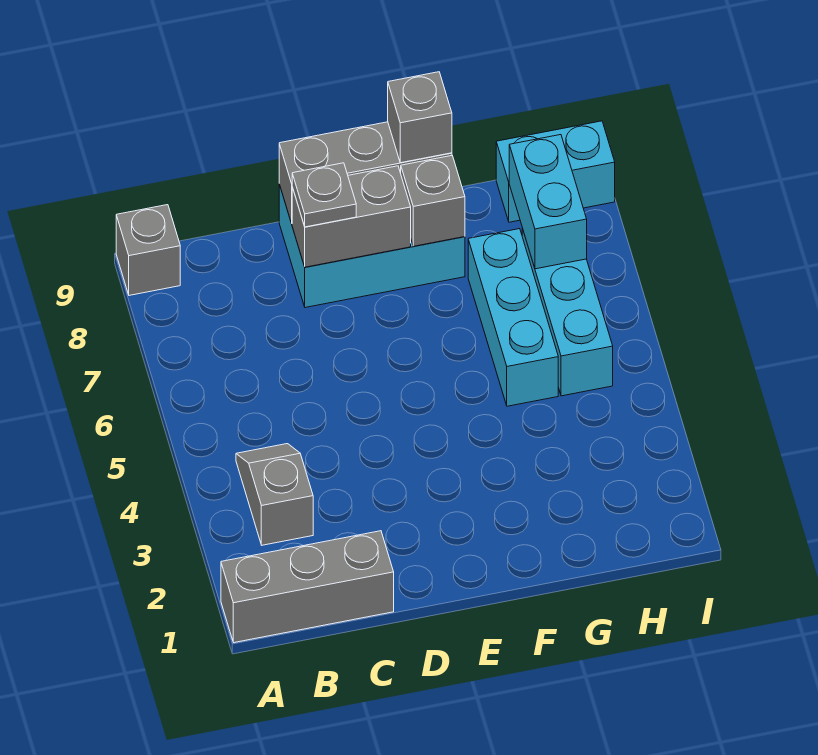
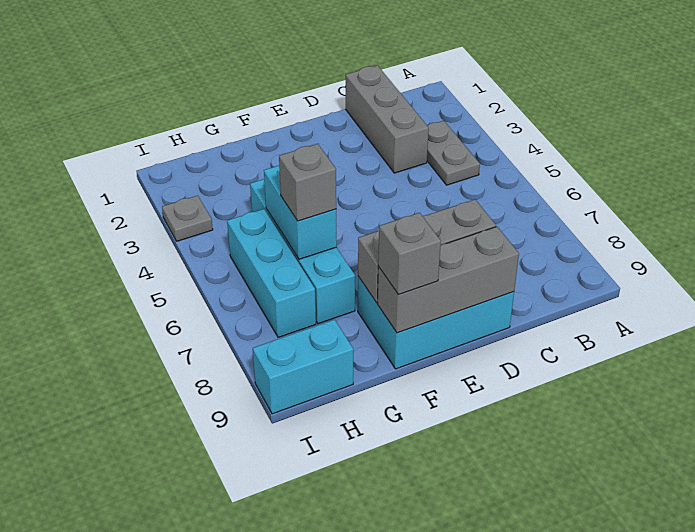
grey 1x3 brick [221,531,394,643] -> grey 1x3 brick turned to [346,65,429,173]
grey 1x1 brick [116,205,180,295] -> grey 1x1 brick moved to [279,144,336,221]
grey 1x2 slope [236,444,313,545] -> grey 1x2 plate [427,121,480,185]
grey 1x1 plate [292,163,356,227] -> grey 1x1 plate moved to [162,196,213,241]
cyan 1x3 brick [468,229,558,406] -> cyan 1x4 brick [250,179,355,324]
cyan 1x2 brick [509,135,587,269] -> cyan 1x2 brick moved to [264,166,337,259]

